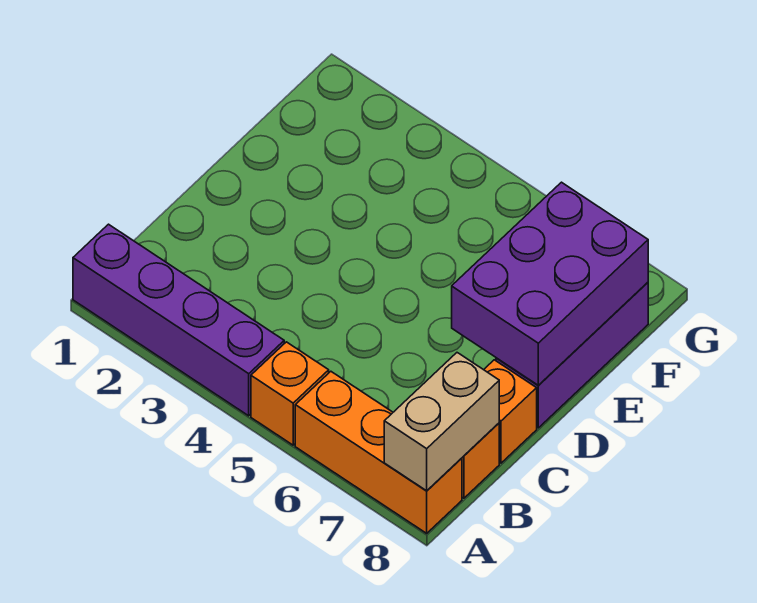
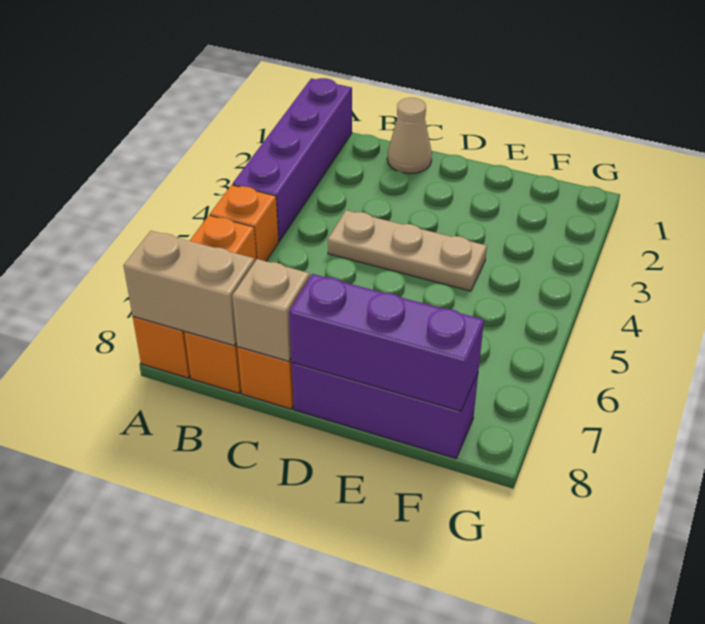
none -> tan 1x1 cone [387,98,432,174]
none -> tan 1x3 plate [328,210,487,291]
none -> tan 1x1 brick [232,259,310,361]
purple 2x3 brick [452,182,648,385] -> purple 1x3 brick [289,274,484,411]

